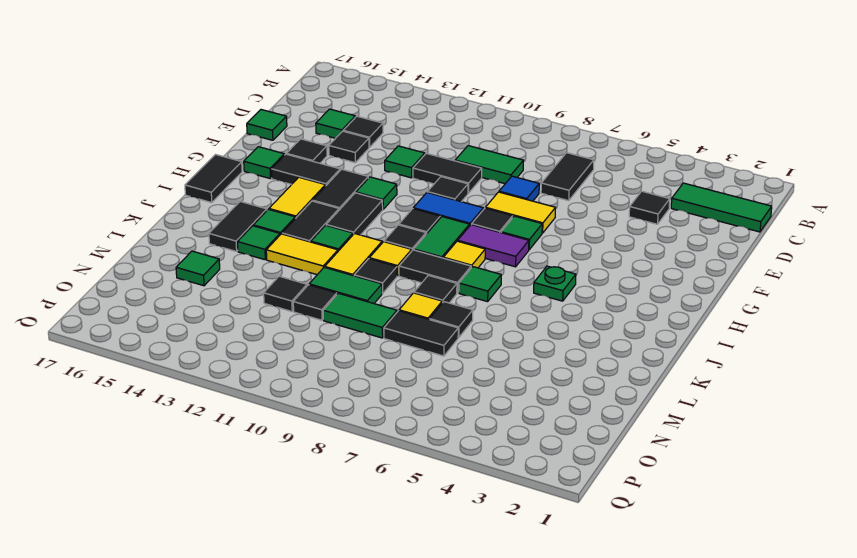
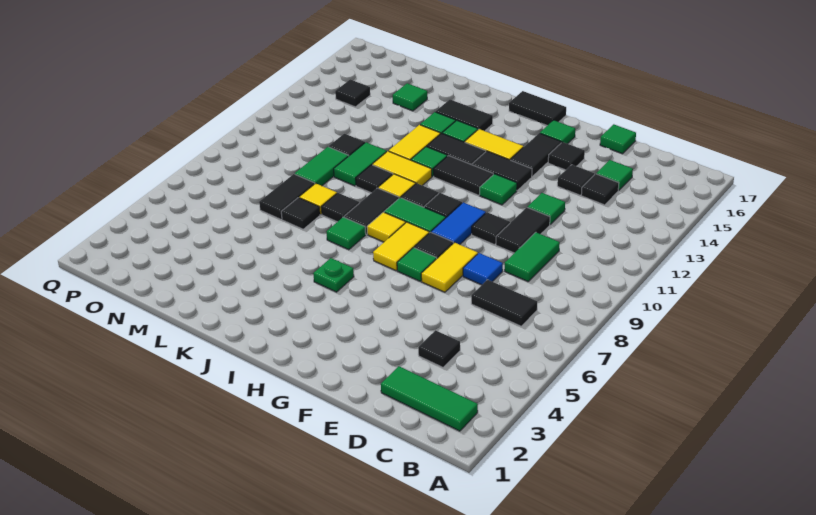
green 1x3 tile [671,183,772,232] -> green 1x3 tile turned to [381,366,478,431]
purple 1x2 tile [458,225,529,267] -> yellow 1x2 tile [373,222,429,270]
black 1x1 tile [264,276,307,311] -> black 1x1 tile moved to [335,79,370,107]

